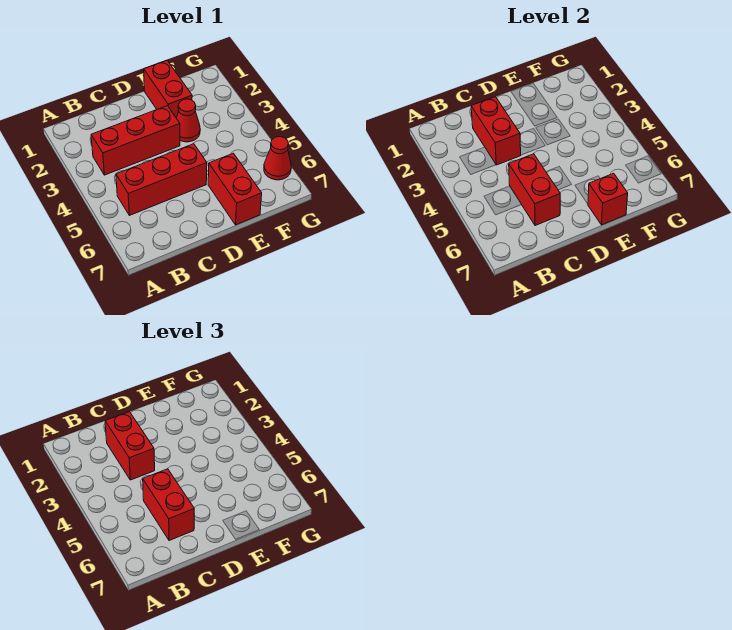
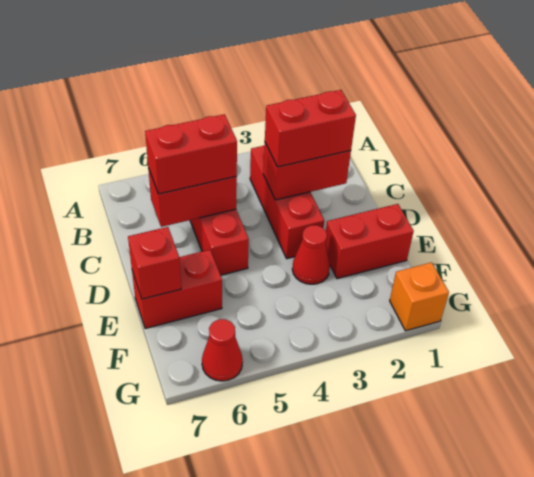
none -> orange 1x1 brick [390,262,449,331]

